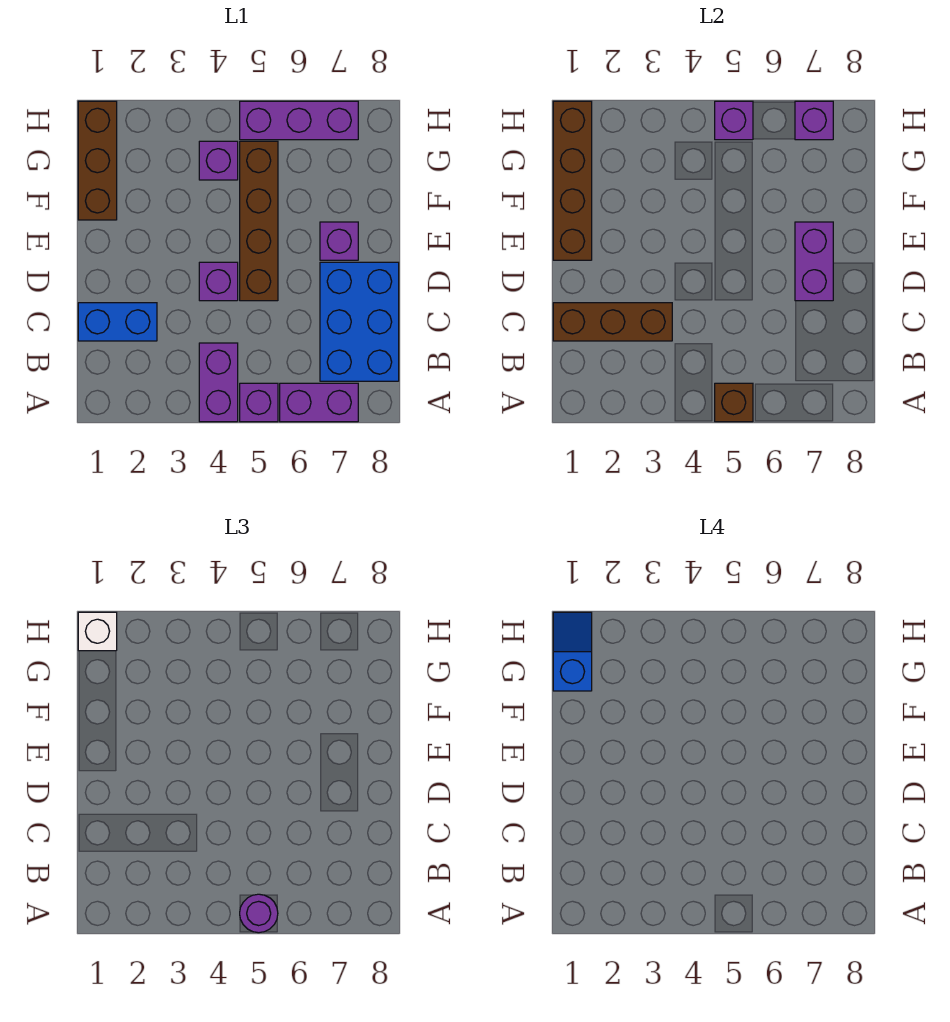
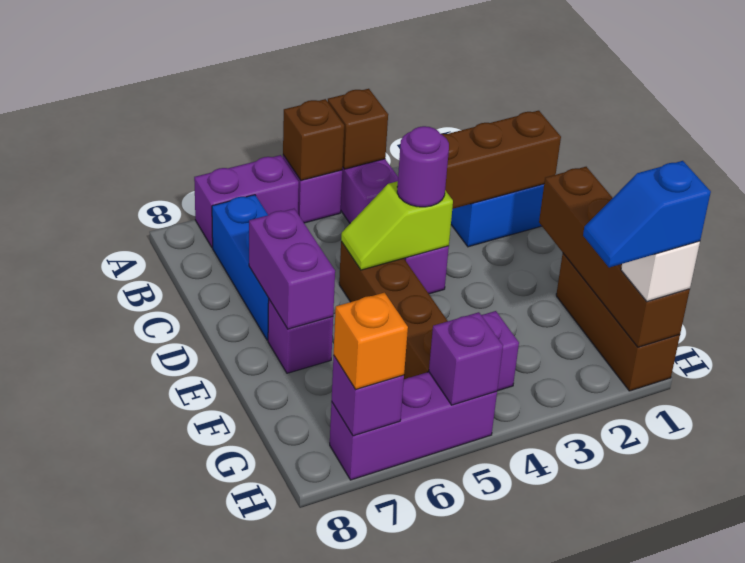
none -> brown 1x1 brick [328,89,388,169]
purple 1x1 round brick [240,894,278,933] -> purple 1x1 round brick moved to [397,126,449,207]
blue 2x3 brick [320,262,399,381] -> blue 1x3 brick [212,195,269,340]
none -> lime 1x2 slope [341,181,453,270]
blue 1x2 slope [553,612,592,691] -> blue 1x2 slope turned to [583,161,711,268]
none -> orange 1x1 brick [334,293,408,389]

